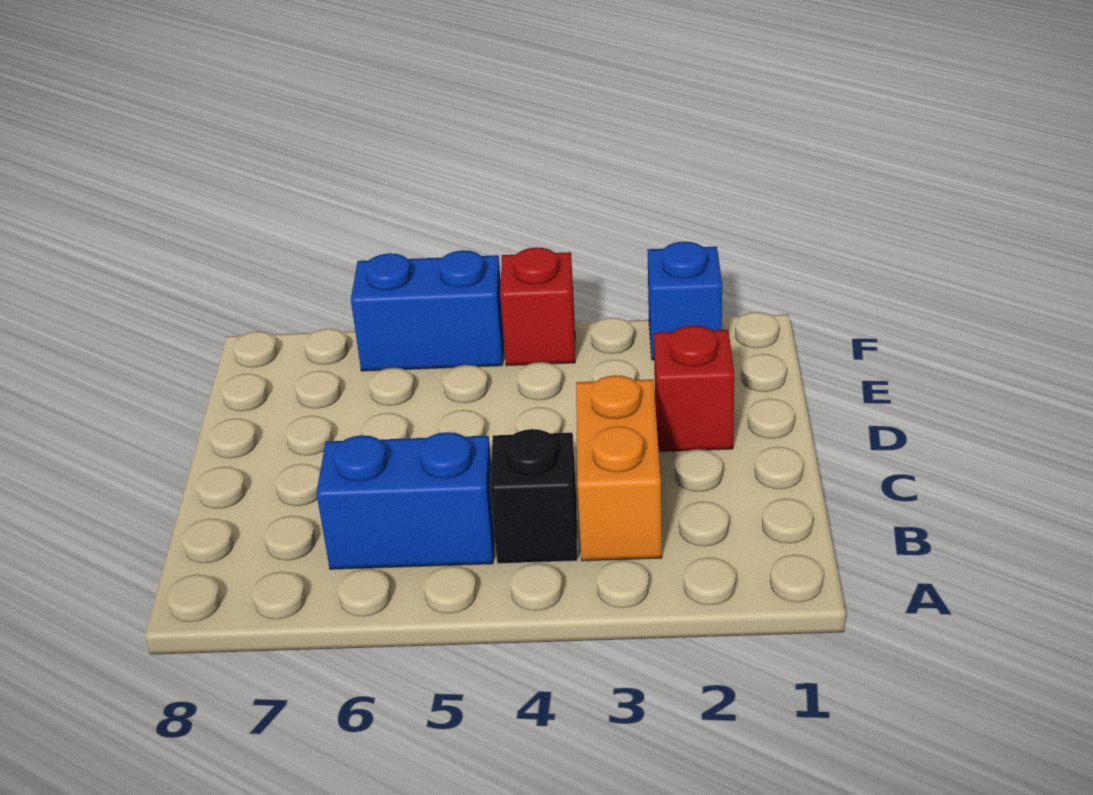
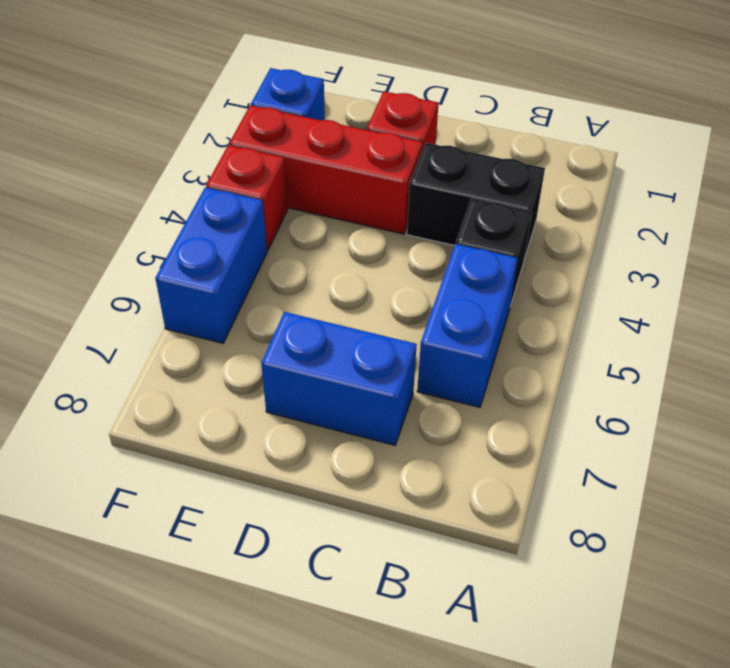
orange 1x2 brick [576,375,662,561] -> black 1x2 brick [407,143,545,259]
none -> blue 1x2 brick [261,312,417,445]
none -> red 1x3 brick [229,106,423,234]

